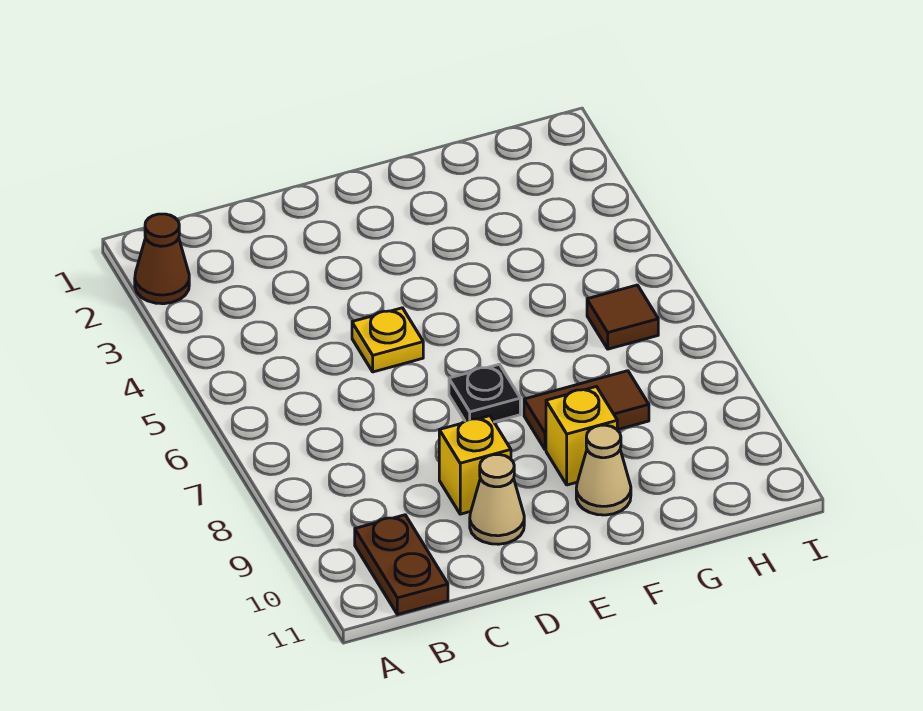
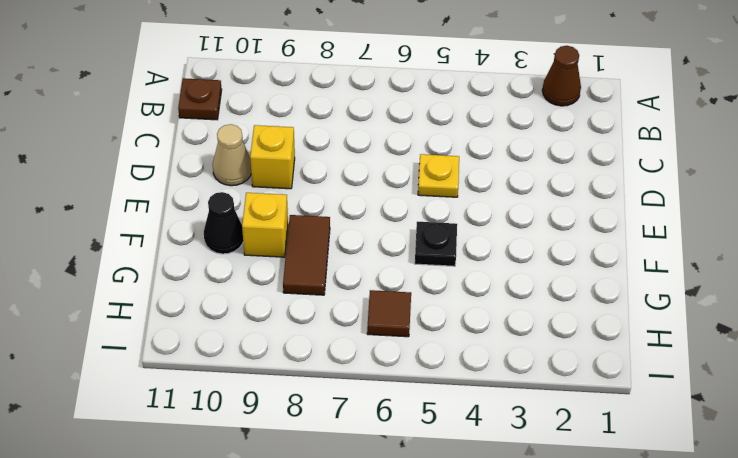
brown 1x2 plate [355,515,448,615] -> brown 1x1 plate [178,78,222,120]
black 1x1 plate [449,364,520,422] -> black 1x1 plate moved to [415,222,457,266]
tan 1x1 cone [576,425,631,515] -> black 1x1 cone [204,192,243,254]

